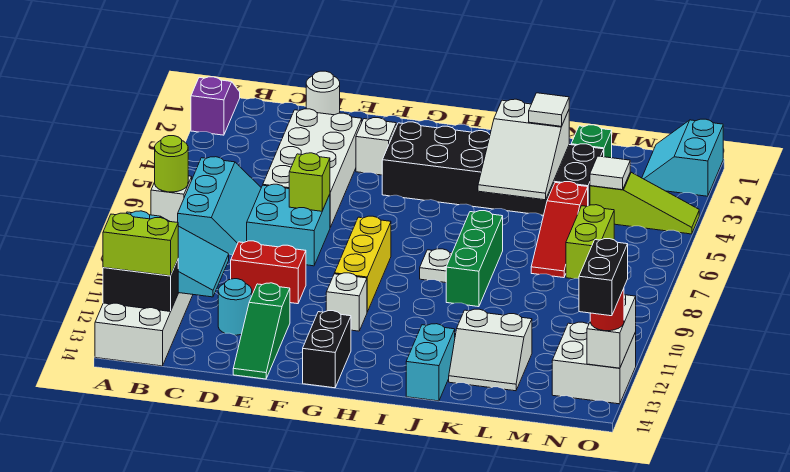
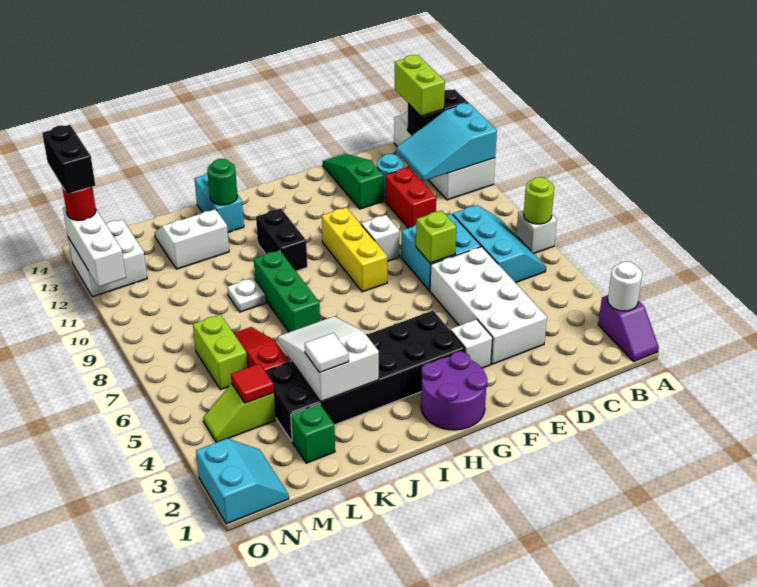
lime 1x2 brick [103,213,178,276] -> lime 1x2 brick turned to [395,55,445,116]
cyan 2x3 slope [178,157,261,256] -> cyan 2x3 slope turned to [453,205,546,283]
white 1x1 round brick [306,71,340,115] -> white 1x1 round brick moved to [608,262,642,311]
red 1x2 brick [231,241,306,304] -> red 1x2 brick turned to [385,168,436,228]
none -> purple 2x2 round brick [421,351,487,430]
white 1x1 brick [326,273,367,331] -> white 1x1 brick moved to [361,215,399,261]
black 1x2 brick [303,311,351,388] -> black 1x2 brick moved to [256,209,307,271]
white 1x1 plate [420,249,452,283] -> white 1x1 plate moved to [227,278,266,312]
none -> green 1x1 round brick [207,159,237,205]
lime 1x3 slope [590,172,699,234] -> lime 1x2 slope [203,384,276,442]
white 1x1 tile [590,156,630,190] -> red 1x1 tile [231,364,274,403]
white 1x2 brick [587,294,636,368] -> white 1x3 brick [63,207,126,287]

